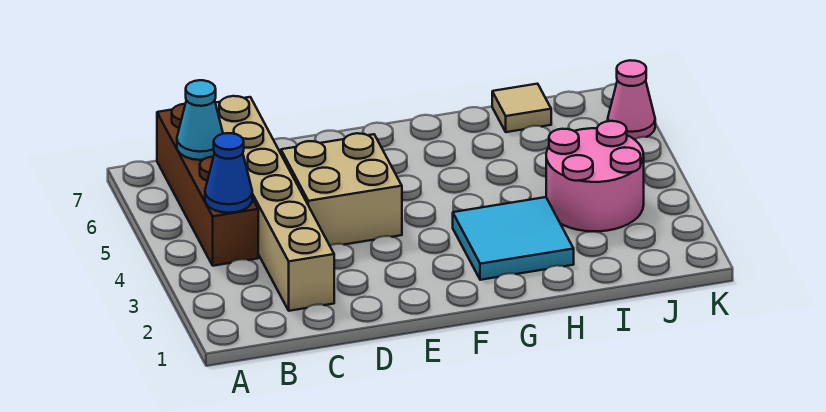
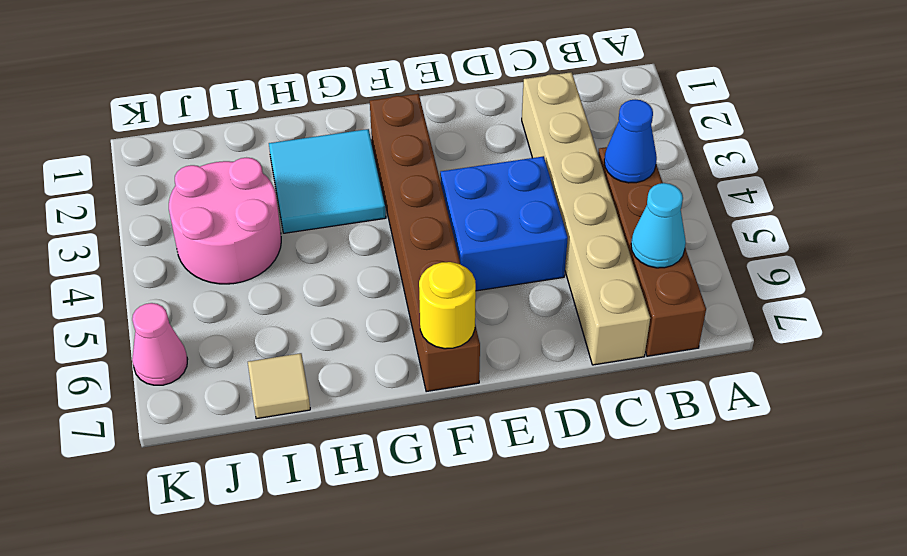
tan 2x2 brick [281,133,402,245] -> blue 2x2 brick [440,156,568,291]
none -> brown 1x6 brick [370,94,480,392]
none -> yellow 1x1 round brick [419,262,476,349]

